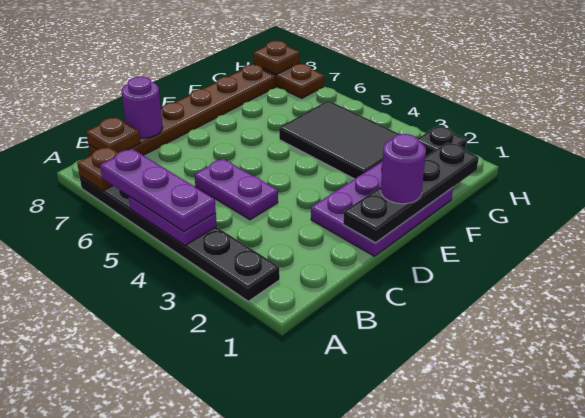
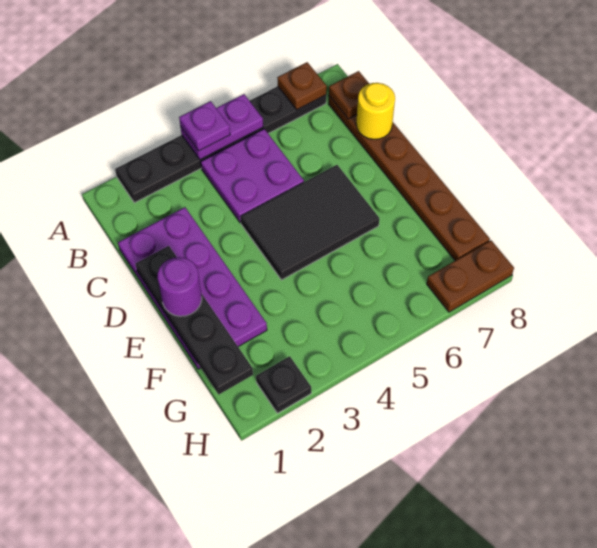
purple 1x3 plate [100,149,216,232] -> purple 1x1 plate [179,101,230,151]
purple 1x2 plate [194,159,278,220] -> purple 2x2 plate [201,129,304,223]
purple 1x1 round brick [121,77,163,138] -> yellow 1x1 round brick [356,83,395,139]
purple 2x3 plate [311,161,453,256] -> purple 2x4 plate [118,207,267,369]
black 2x3 tile [279,100,399,179] -> black 2x3 tile moved to [241,165,380,280]
brown 1x1 plate [254,41,299,74] -> none

